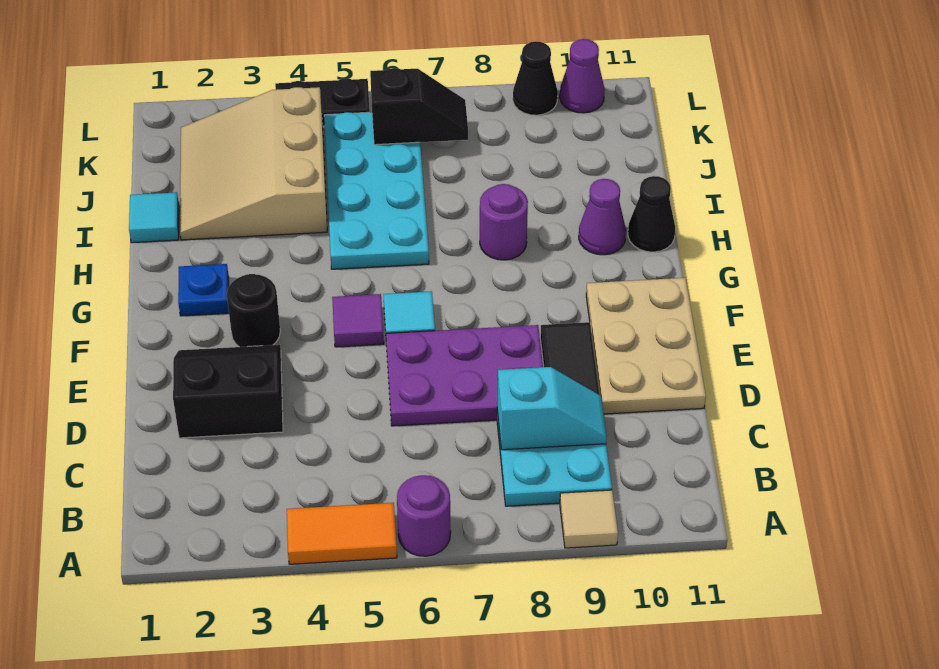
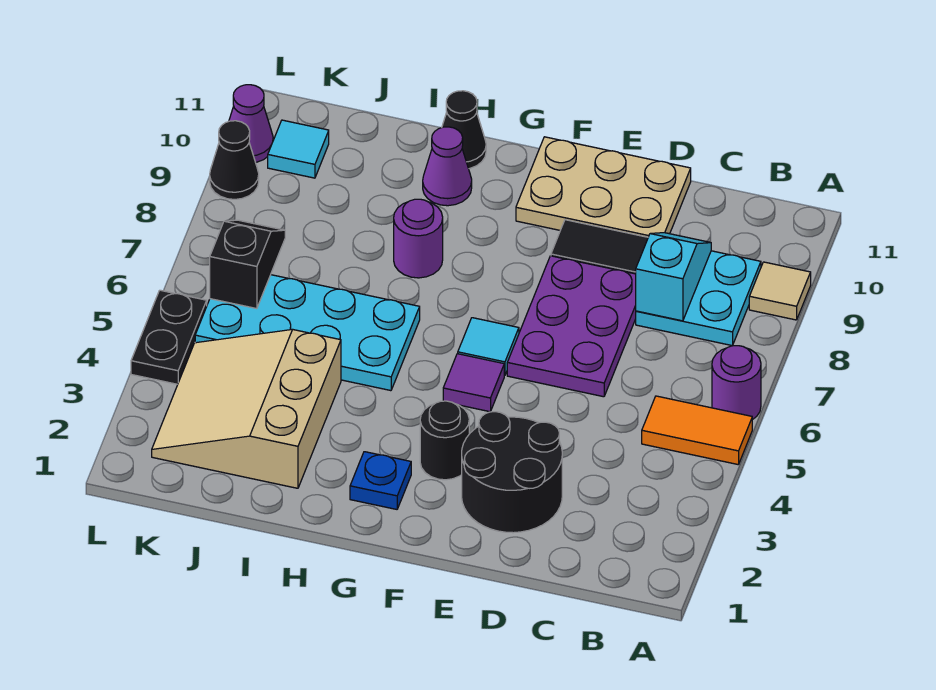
orange 1x2 tile [287,503,397,564] -> orange 1x2 tile turned to [642,396,752,465]
black 2x2 slope [173,345,283,438] -> black 2x2 round brick [462,412,562,533]
cyan 1x1 tile [129,192,179,243] -> cyan 1x1 tile moved to [268,120,329,178]
tan 3x3 slope [180,87,327,240] -> tan 3x3 slope turned to [152,329,341,488]

